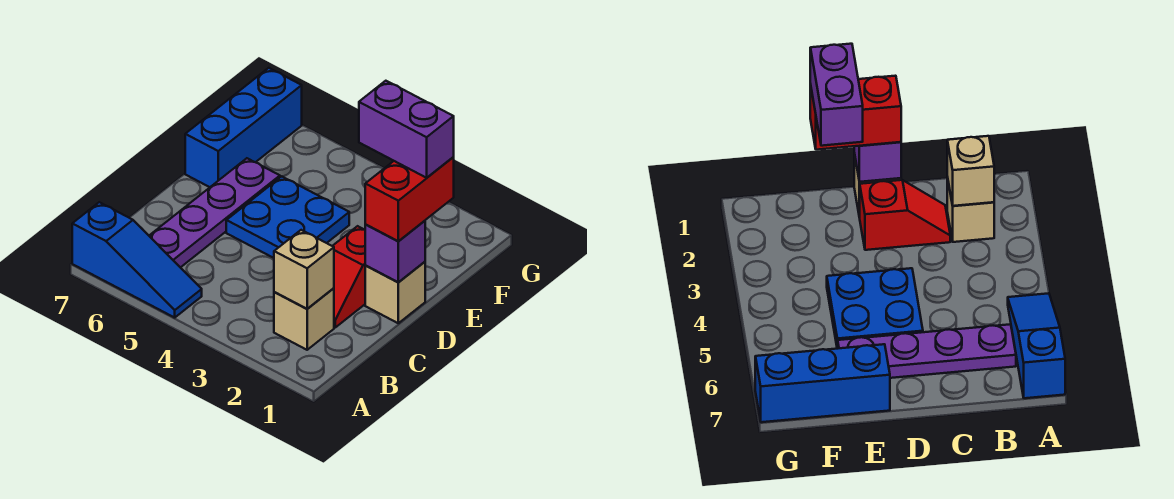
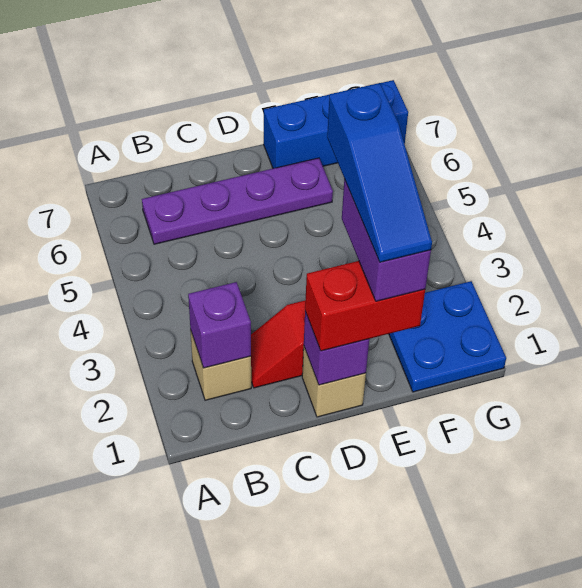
blue 1x3 slope [72,202,202,318] -> blue 1x3 slope moved to [327,83,432,262]
tan 1x1 brick [274,230,334,309] -> purple 1x1 brick [188,282,251,368]
blue 2x2 plate [226,176,349,258] -> blue 2x2 plate moved to [389,281,506,392]

